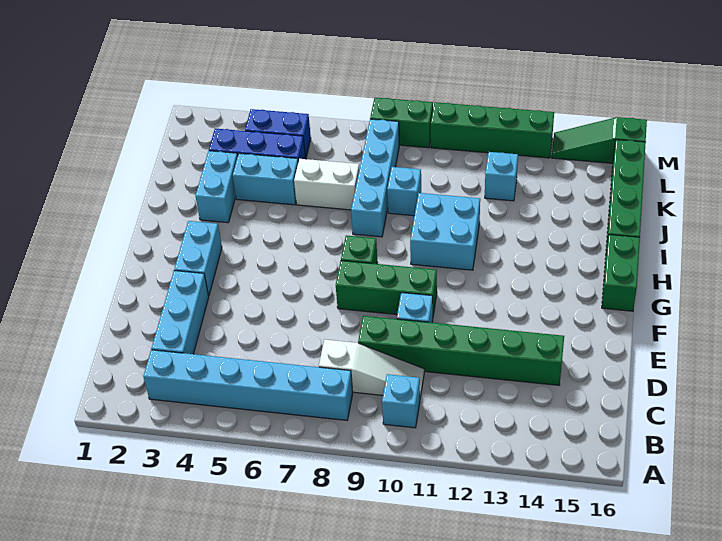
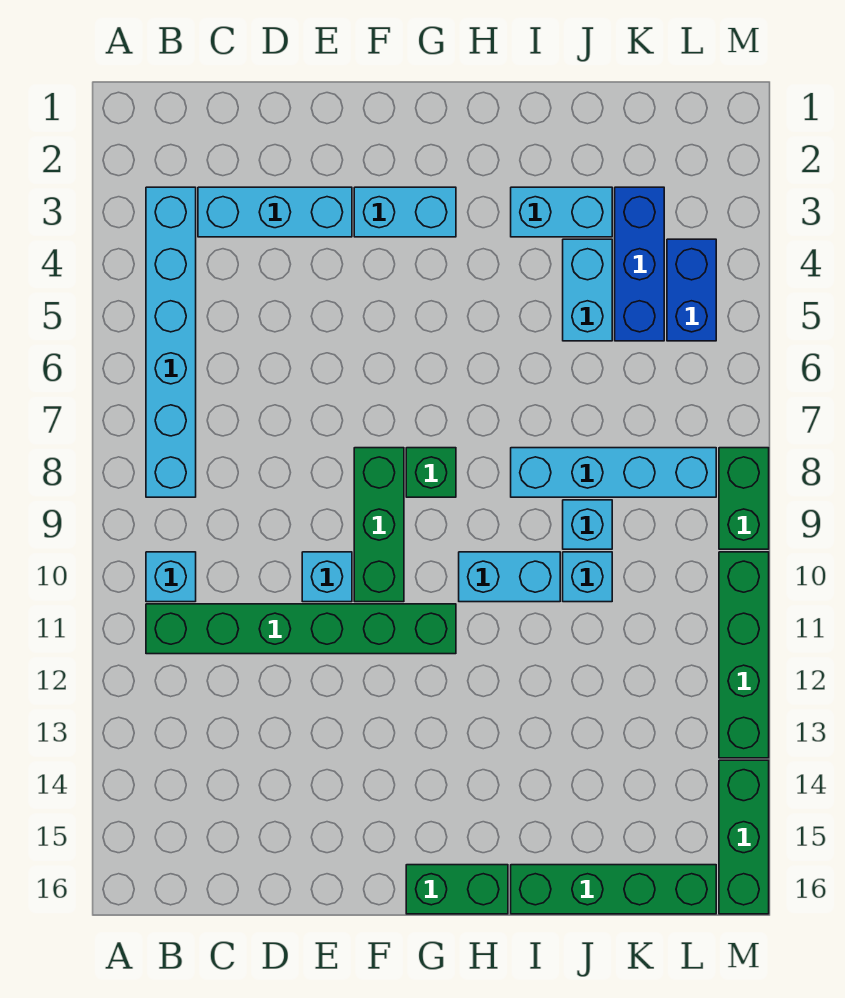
white 1x3 slope [319,339,424,397] -> none
green 1x6 brick [358,316,564,385] -> green 1x6 brick turned to [146,604,456,654]
cyan 2x2 brick [410,193,480,270] -> cyan 1x2 brick [459,552,560,602]
white 1x2 brick [294,159,359,210] -> none
cyan 1x1 brick [485,152,518,201] -> cyan 1x1 brick moved to [563,552,612,602]
green 1x3 slope [552,117,647,163] -> green 1x3 brick [719,760,769,914]

